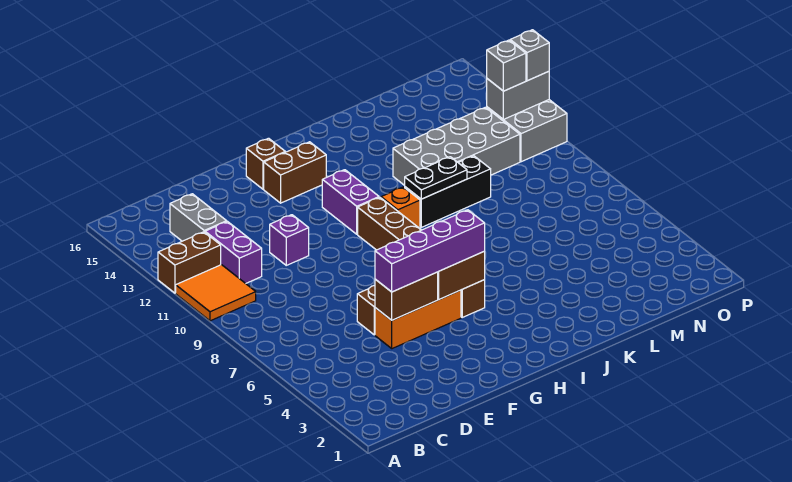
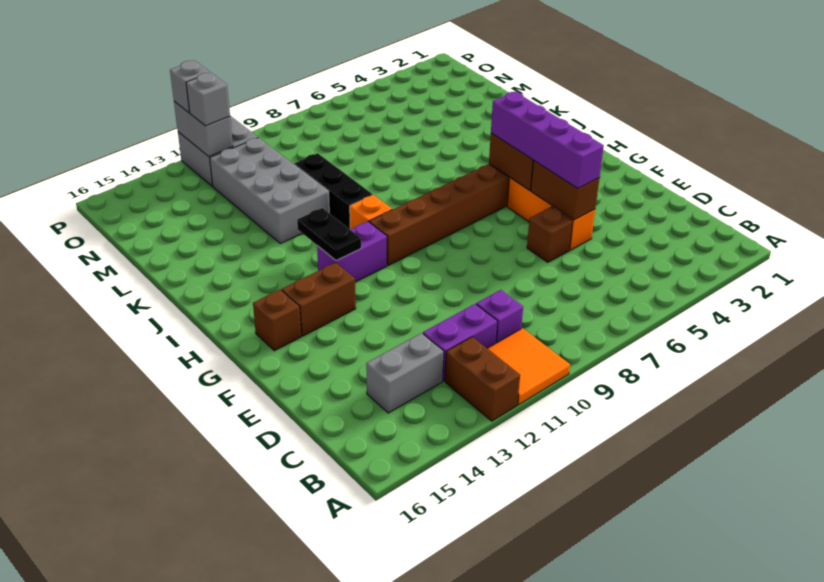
purple 1x1 brick [270,215,309,265] -> purple 1x1 brick moved to [476,290,523,343]
brown 1x2 brick [264,142,326,203] -> brown 1x2 brick turned to [282,263,356,336]
black 1x2 plate [405,157,467,199] -> black 1x2 plate moved to [297,208,361,261]

